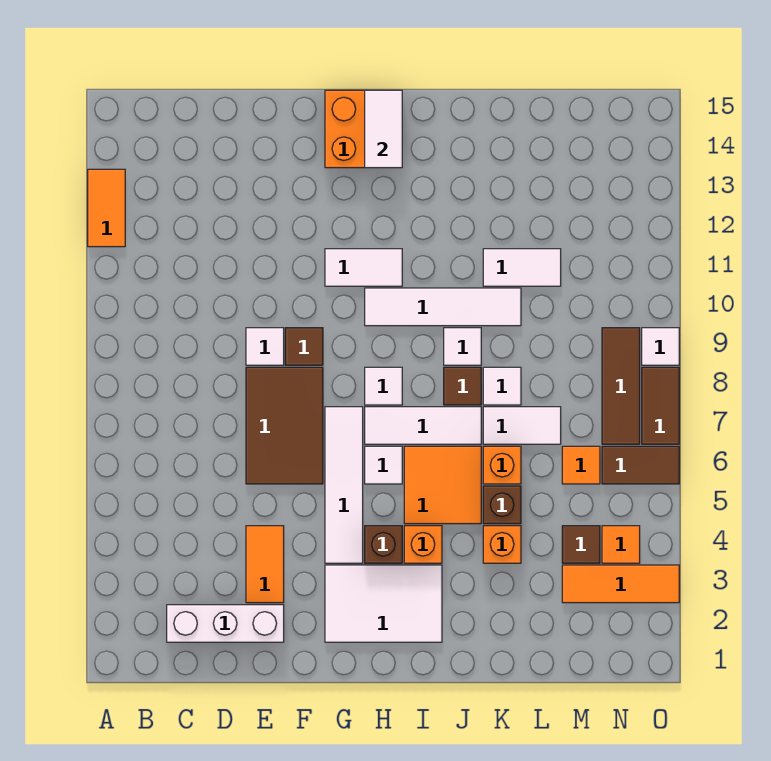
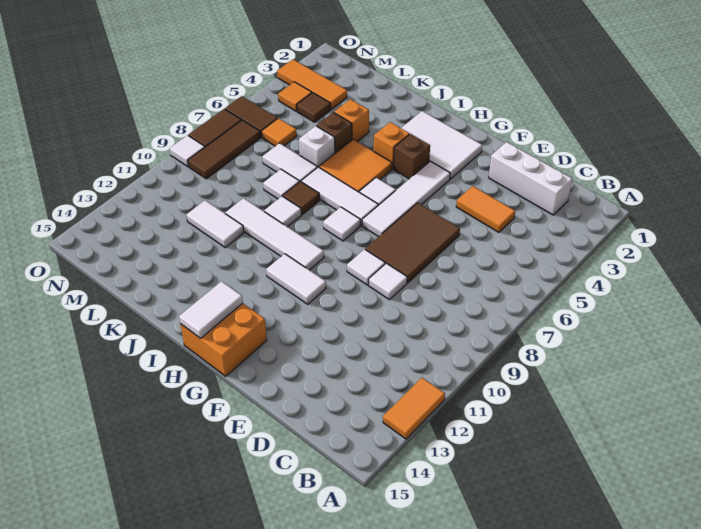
orange 1x2 tile [246,526,284,603] -> orange 1x2 tile turned to [456,186,515,232]
brown 1x1 tile [285,328,323,365] -> white 1x1 tile [347,249,385,285]
orange 1x1 brick [483,446,521,484] -> white 1x1 brick [299,126,335,168]

